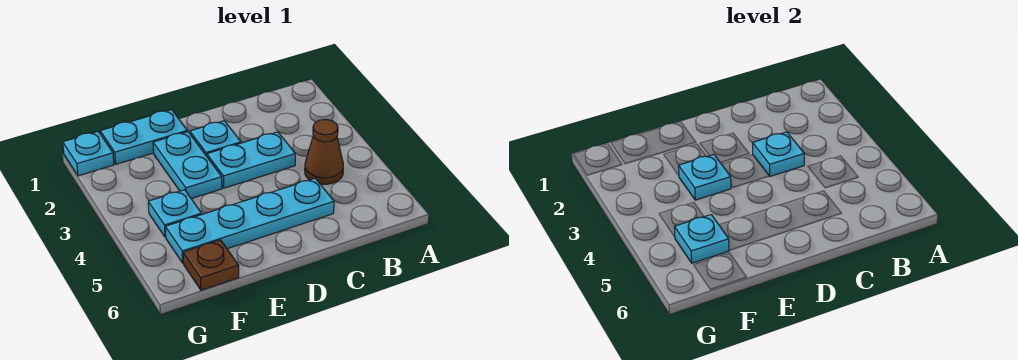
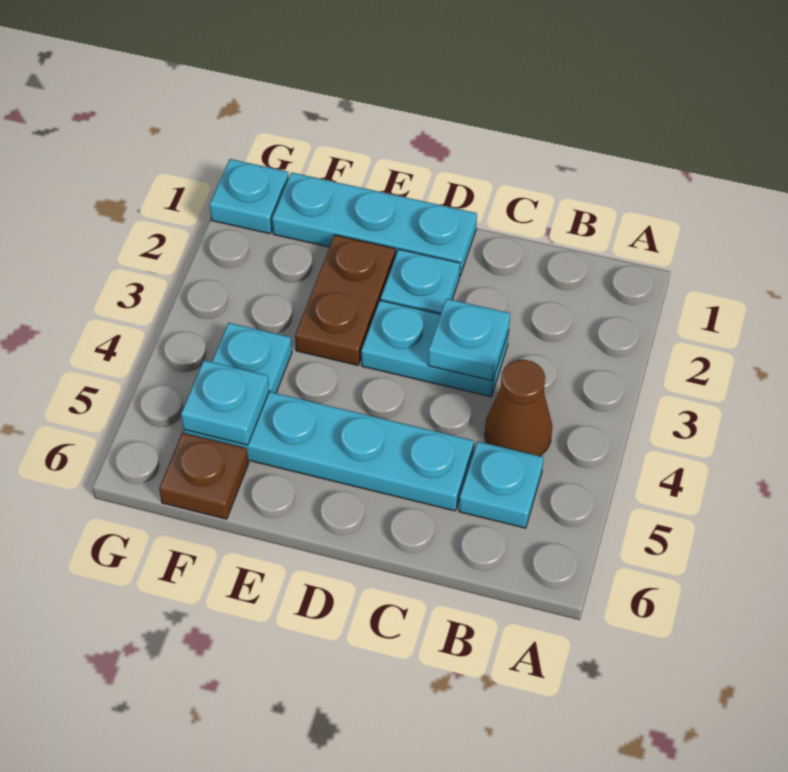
cyan 1x2 plate [100,110,187,164] -> cyan 1x3 plate [272,173,477,275]
cyan 1x2 plate [153,132,222,199] -> brown 1x2 plate [295,235,395,365]
cyan 1x1 plate [679,154,731,200] -> cyan 1x1 plate moved to [459,441,544,528]

